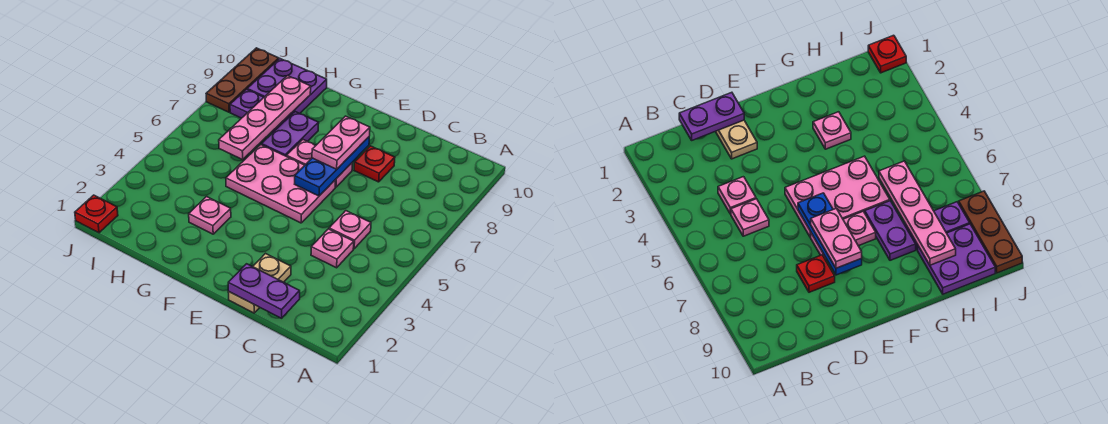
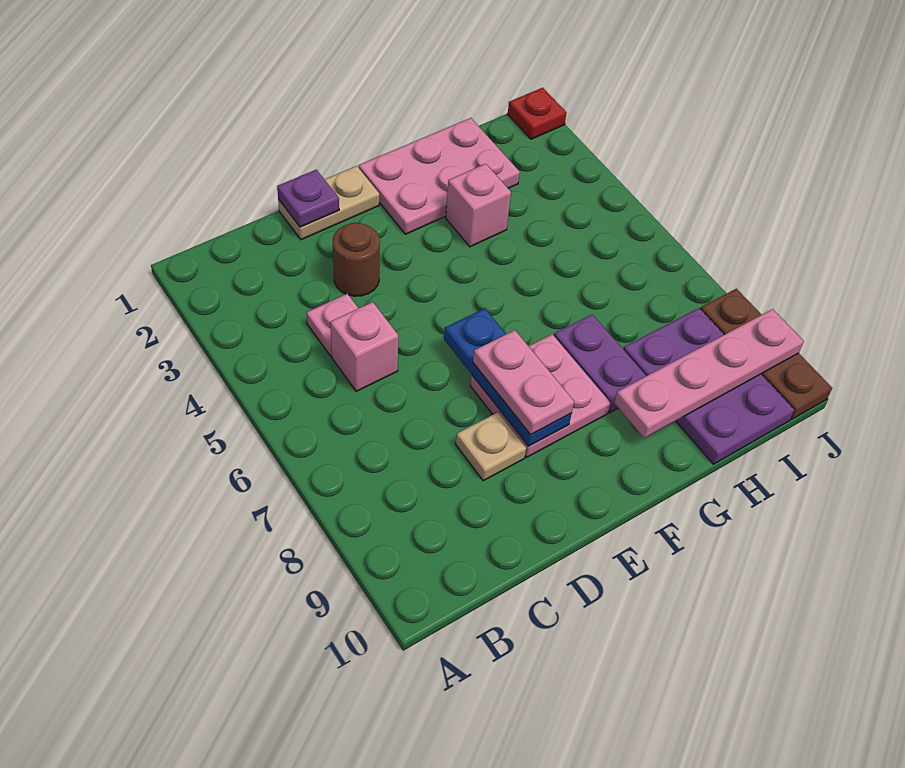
purple 1x2 plate [228,264,300,318] -> purple 1x1 plate [277,170,339,227]
pink 1x1 plate [329,211,371,249] -> pink 1x1 brick [330,302,398,391]
tan 1x2 plate [228,254,291,313] -> tan 1x2 plate turned to [278,166,379,240]
none -> brown 1x1 round brick [333,223,380,296]
red 1x1 plate [354,146,395,182] -> tan 1x1 plate [456,412,526,481]
pink 2x3 plate [226,145,336,223] -> pink 2x3 plate moved to [359,118,520,234]
pink 1x2 plate [287,140,352,187] -> pink 2x2 plate [470,334,610,457]
pink 1x1 plate [189,197,231,234] -> pink 1x1 brick [446,164,511,247]
pink 1x4 plate [219,76,311,160] -> pink 1x4 plate turned to [614,309,804,438]

